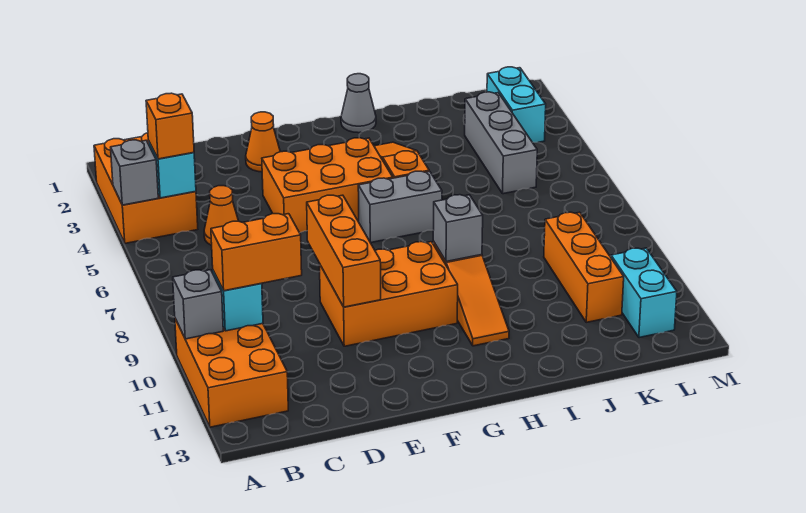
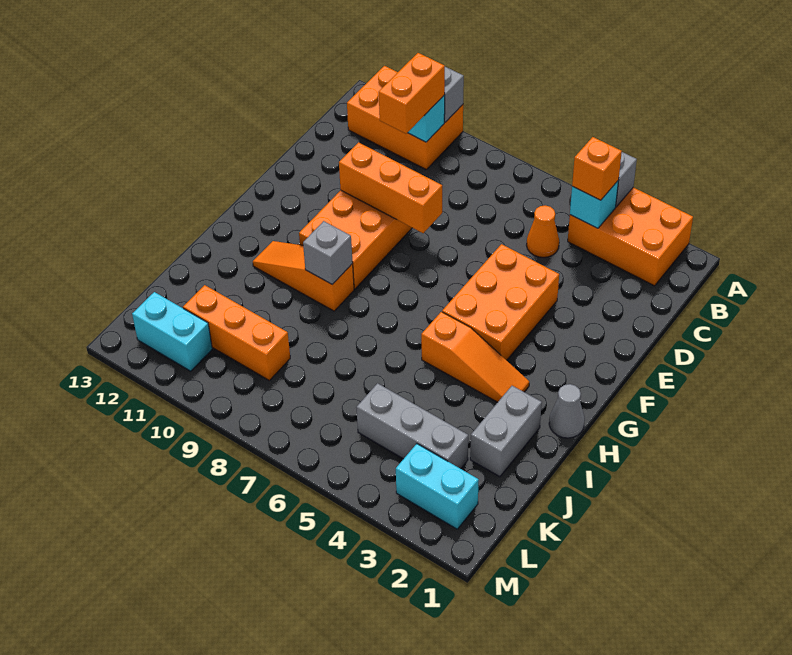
orange 1x1 cone [246,112,280,172] -> none
grey 1x2 brick [358,171,442,243] -> grey 1x2 brick moved to [470,386,542,477]

